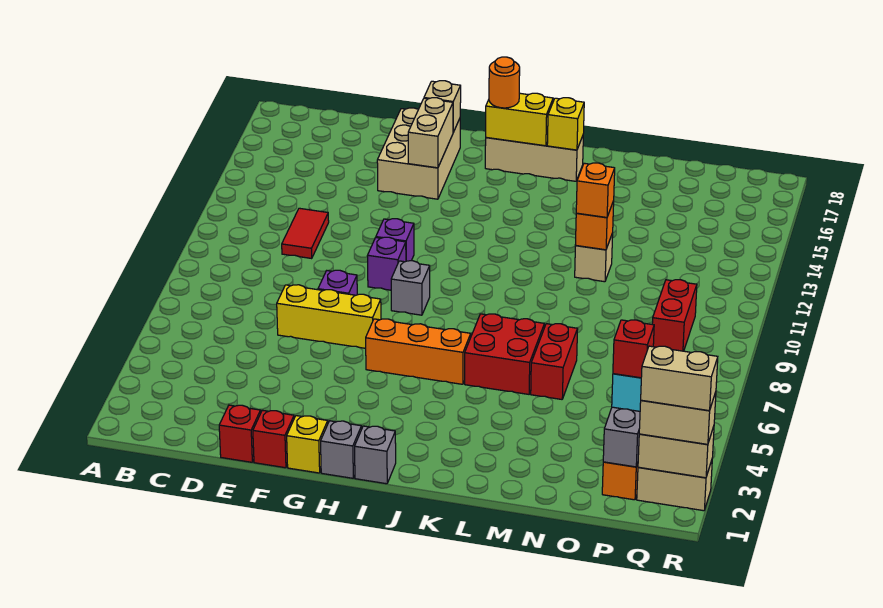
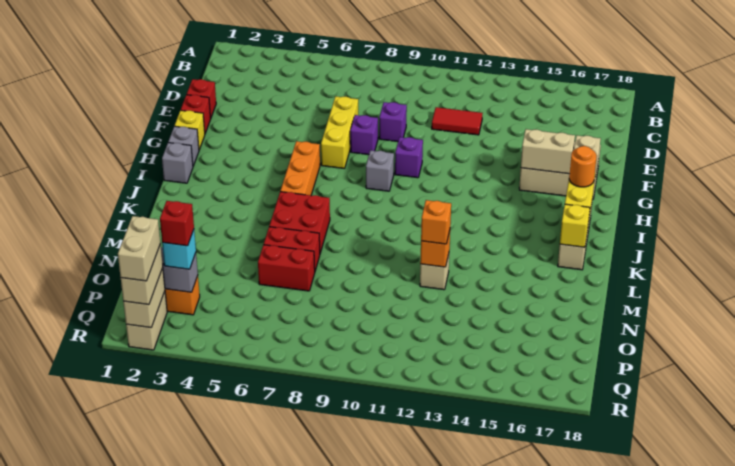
purple 1x1 brick [376,219,414,261] -> purple 1x1 brick moved to [379,102,407,142]
red 1x2 brick [652,280,697,351] -> red 1x2 brick moved to [258,245,315,291]

